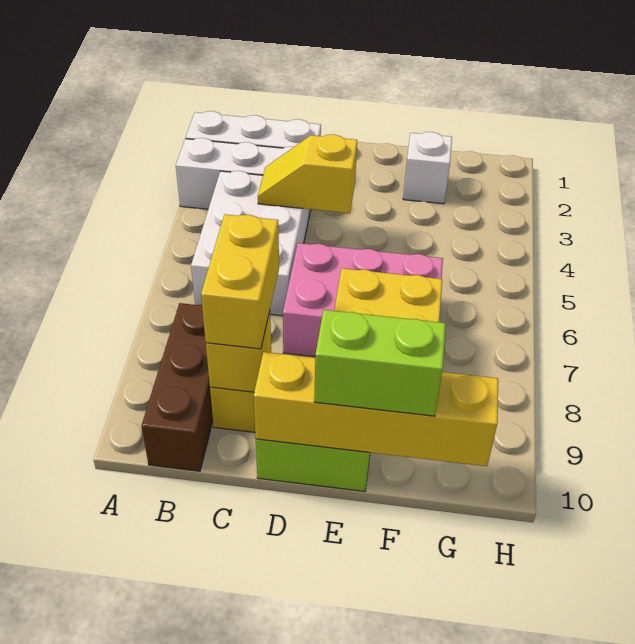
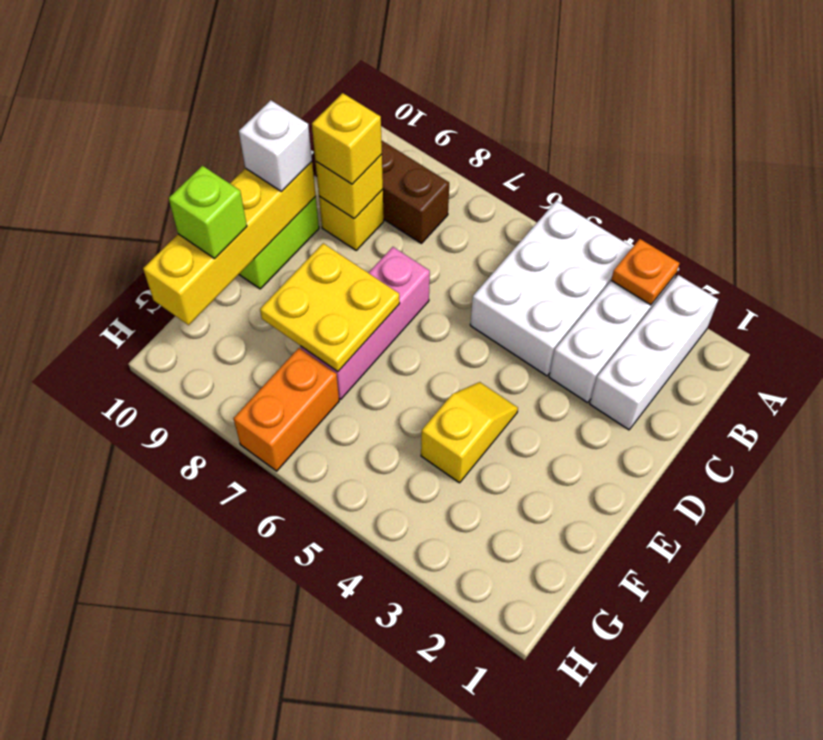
none -> orange 1x1 plate [611,239,679,305]
white 2x3 brick [191,171,309,316] -> white 2x3 brick turned to [470,201,632,376]
yellow 1x2 slope [258,134,357,213] -> yellow 1x2 slope moved to [421,382,518,483]
yellow 1x2 brick [201,214,279,349] -> yellow 1x1 brick [312,93,382,184]
pink 2x3 brick [283,243,443,357] -> pink 1x3 brick [301,247,430,399]
lime 1x2 brick [314,310,446,416] -> lime 1x1 brick [169,166,247,259]
white 1x1 brick [403,132,452,204] -> white 1x1 brick moved to [239,100,312,191]
none -> orange 1x2 brick [234,348,339,471]

